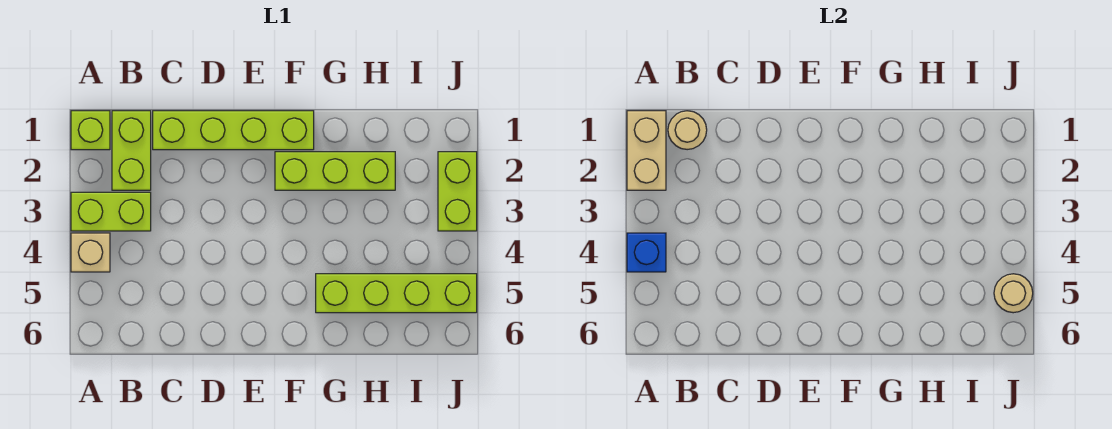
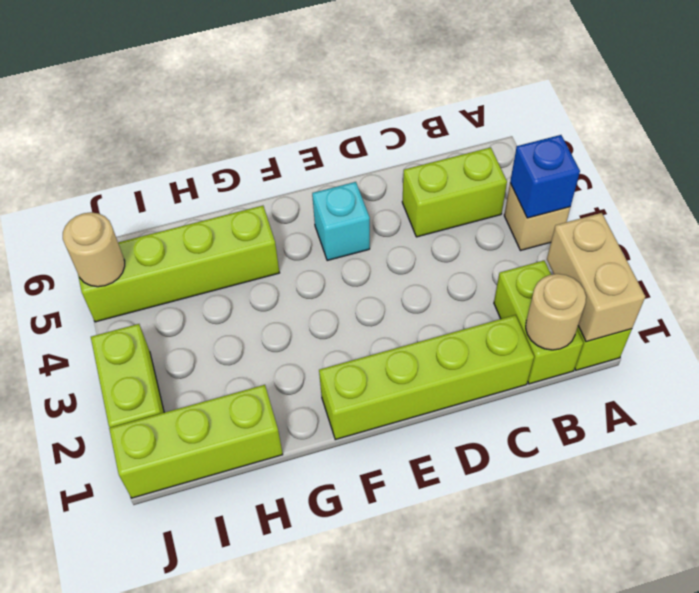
lime 1x2 brick [71,192,151,231] -> lime 1x2 brick moved to [402,147,507,237]
none -> cyan 1x1 brick [312,182,370,261]
lime 1x3 brick [275,152,395,190] -> lime 1x3 brick moved to [109,385,283,498]

